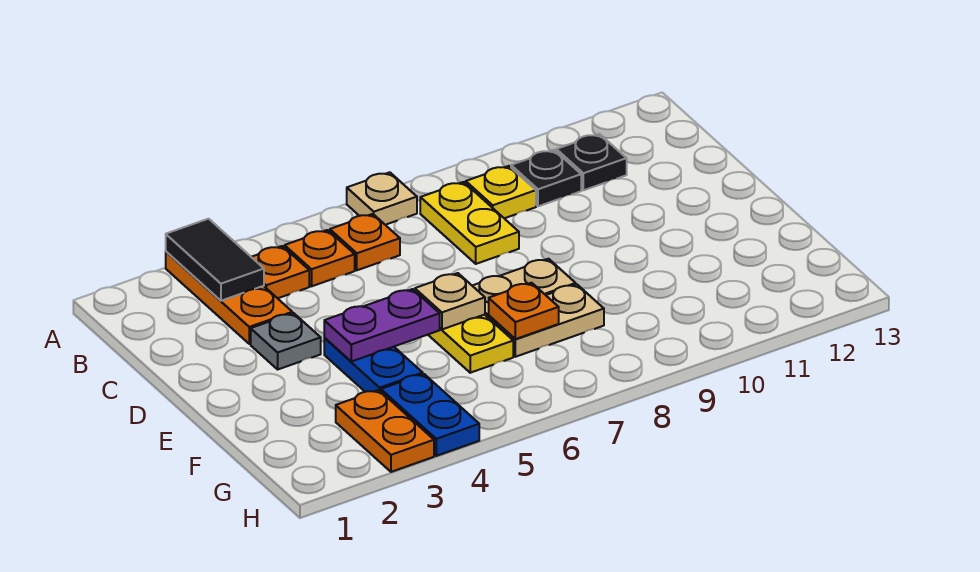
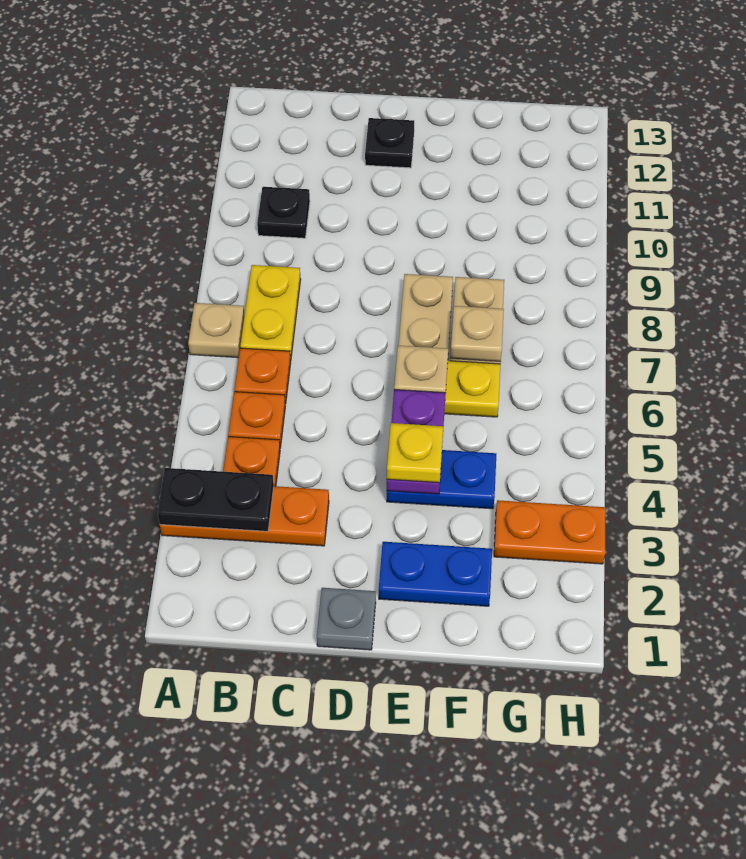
black 1x2 tile [166,219,264,301] -> black 1x2 plate [158,468,274,531]
yellow 1x2 plate [420,182,519,264] -> yellow 1x2 plate turned to [240,265,301,360]
yellow 1x1 plate [466,166,536,218] -> yellow 1x1 plate moved to [387,423,443,483]
black 1x1 plate [556,134,627,190] -> black 1x1 plate moved to [365,118,414,168]
grey 1x1 plate [251,313,321,369] -> grey 1x1 plate moved to [317,588,376,650]
orange 1x1 plate [489,283,559,339] -> tan 1x1 plate [450,306,504,361]
blue 1x2 plate [381,374,479,456] -> blue 1x2 plate moved to [379,542,492,606]

